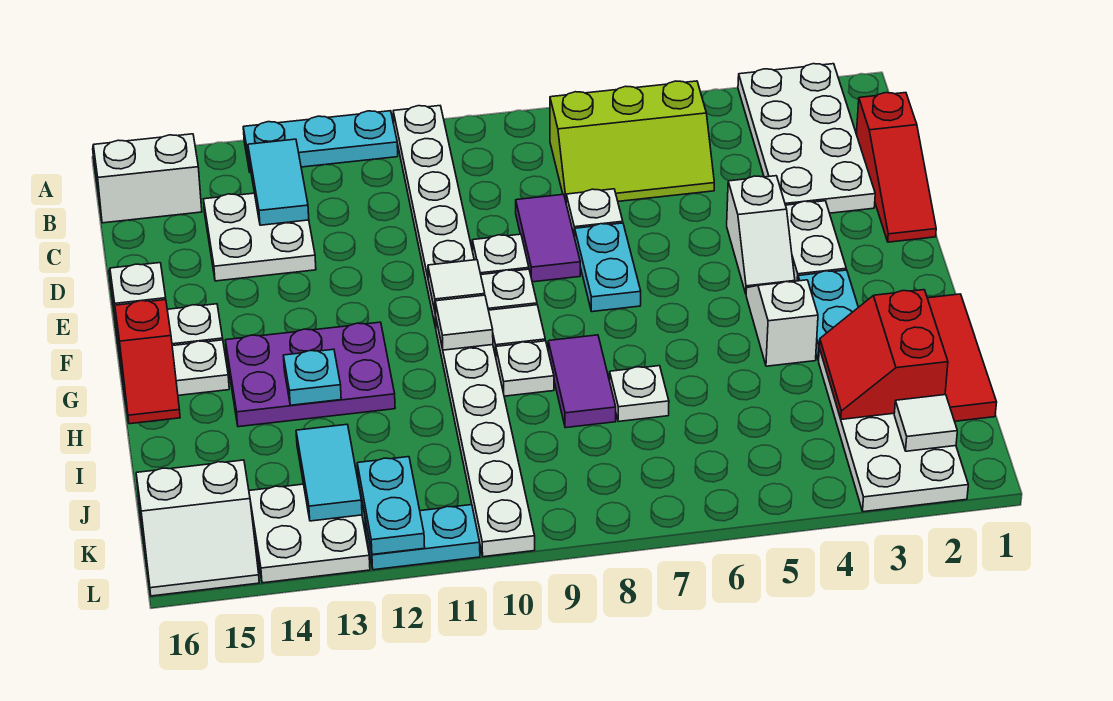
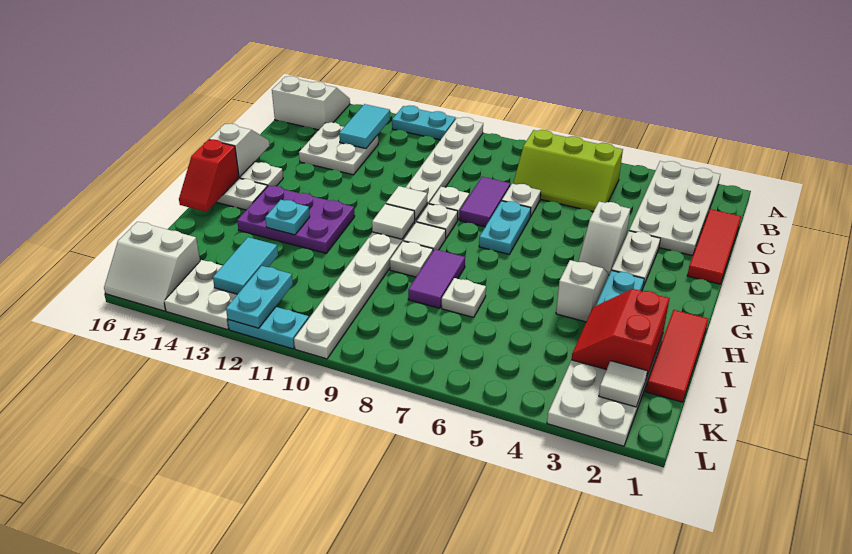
cyan 1x3 plate [243,111,398,173] -> cyan 1x2 plate [392,105,456,140]
red 1x3 slope [856,93,936,242] -> red 1x3 tile [687,209,741,284]

